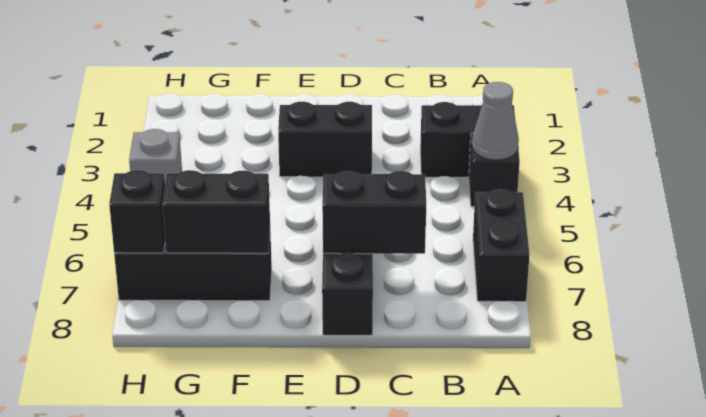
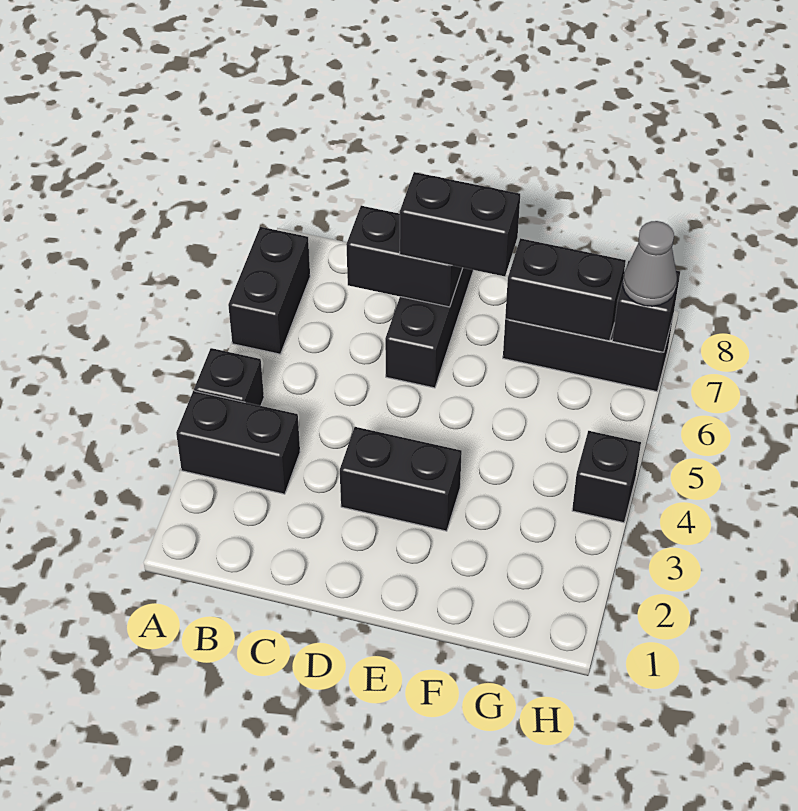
grey 1x1 cone [472,82,519,160] -> grey 1x1 cone moved to [623,221,677,306]
none -> black 1x2 brick [400,172,520,276]
grey 1x1 brick [129,129,182,182] -> black 1x1 brick [572,431,641,523]

